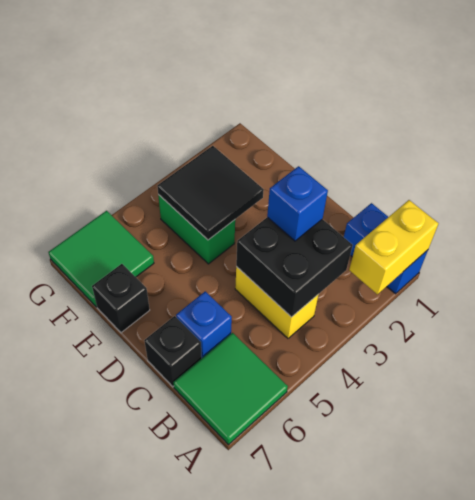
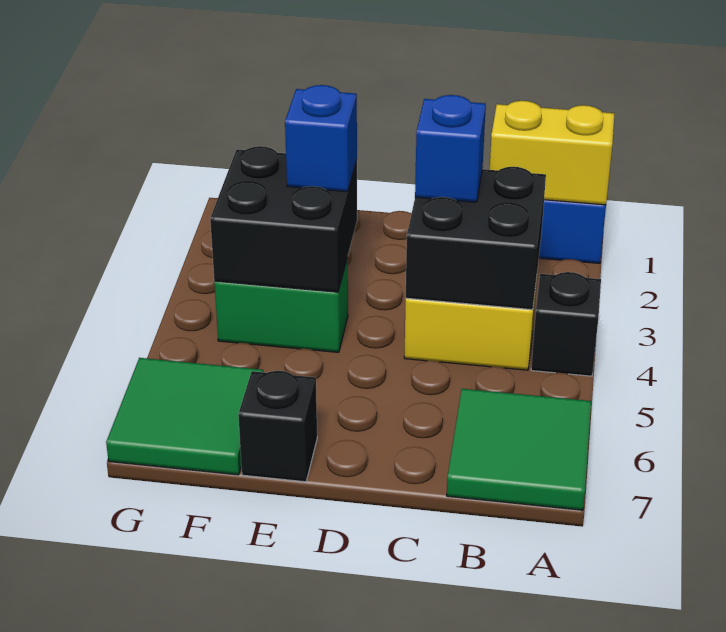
yellow 1x2 brick [349,200,439,294] -> yellow 1x2 brick turned to [490,101,615,205]
blue 1x1 brick [176,291,232,358] -> blue 1x1 brick moved to [285,85,357,192]
black 1x1 brick [144,316,202,387] -> black 1x1 brick moved to [531,272,601,376]
black 2x2 tile [157,146,264,240] -> black 2x2 brick [210,146,357,292]

